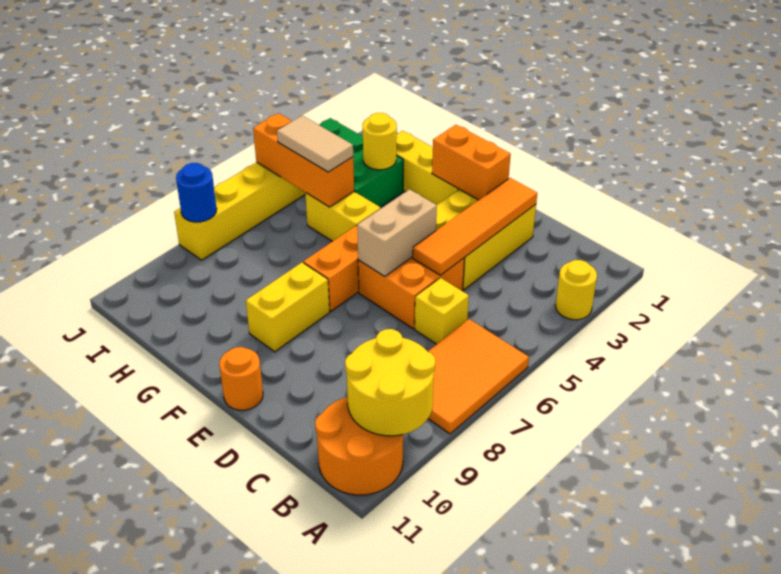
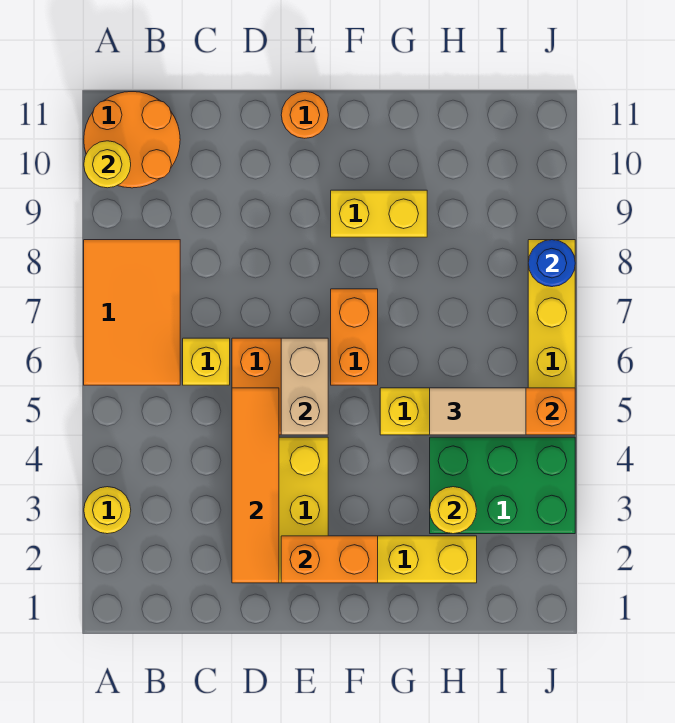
yellow 2x2 round brick [345,329,435,436] -> yellow 1x1 round brick [84,141,131,188]
yellow 1x2 brick [246,262,330,352] -> yellow 1x2 brick turned to [331,190,427,237]

